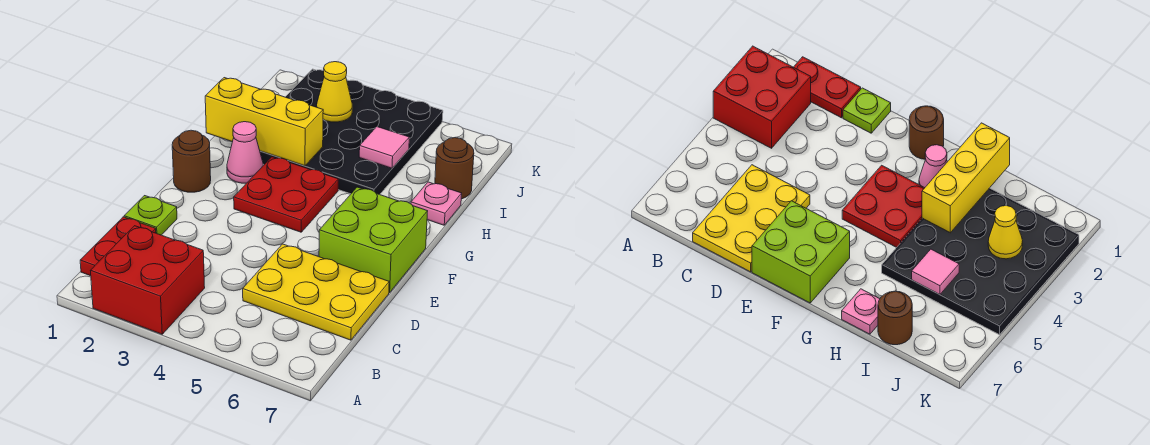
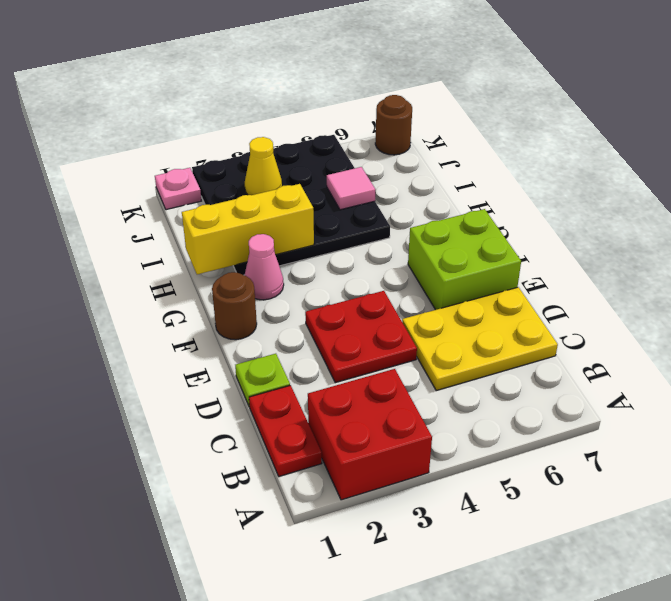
red 2x2 plate [234,157,338,232] -> red 2x2 plate moved to [305,291,417,383]
pink 1x1 plate [411,182,462,225] -> pink 1x1 plate moved to [155,168,202,210]
brown 1x1 round brick [435,138,474,199] -> brown 1x1 round brick moved to [375,95,412,155]

